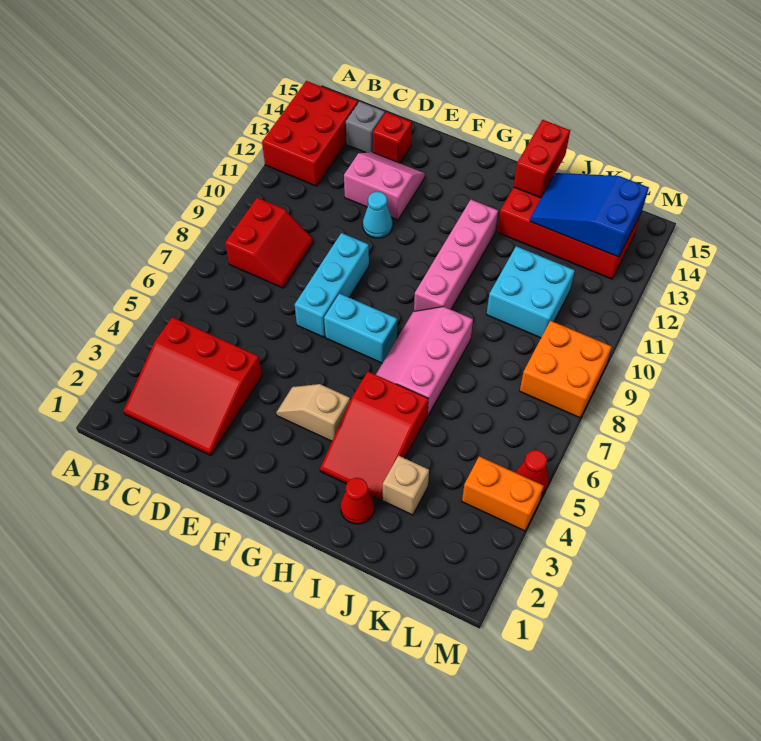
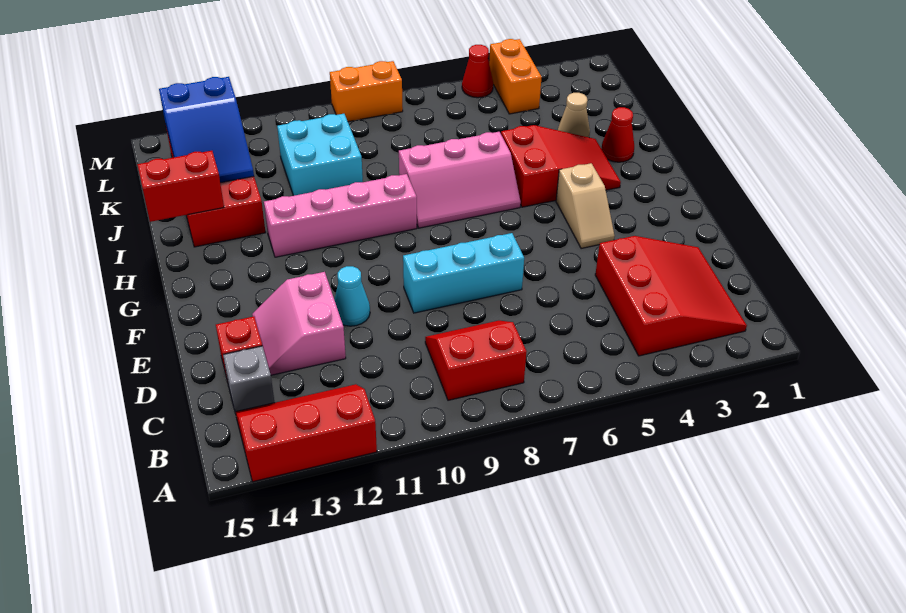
red 2x3 brick [262,81,358,186] -> red 2x3 slope [235,384,377,482]
cyan 1x2 brick [324,293,397,363] -> none
tan 1x1 brick [383,456,429,515] -> tan 1x1 cone [558,93,590,137]
orange 2x2 brick [520,321,612,418] -> orange 1x2 brick [330,61,403,122]

